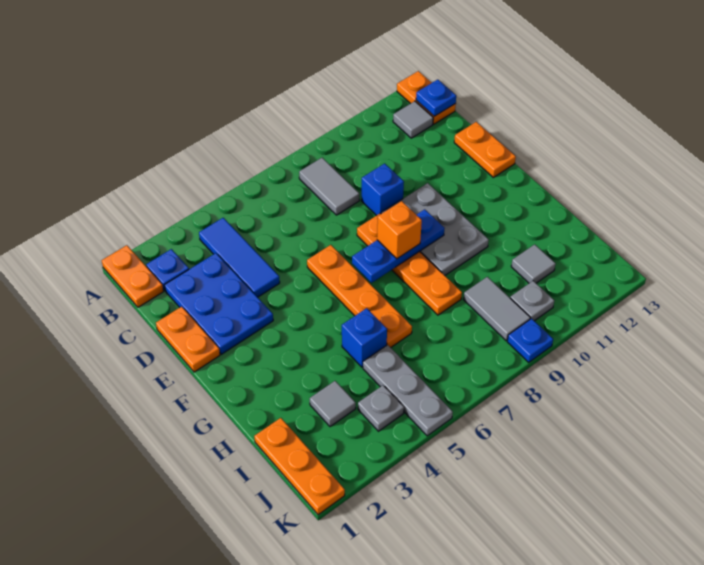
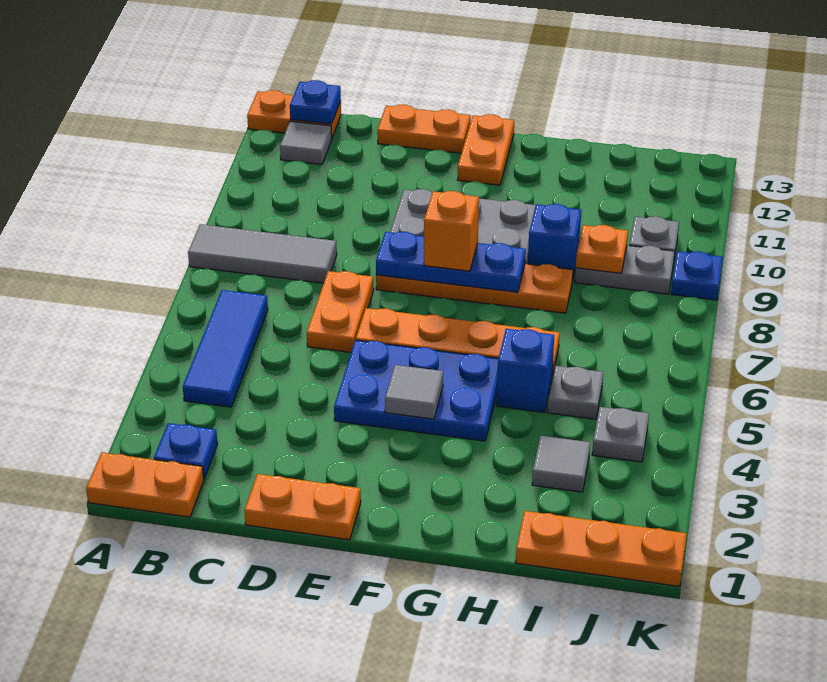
blue 1x3 tile [199,218,280,297] -> blue 1x3 tile turned to [183,290,268,407]
grey 1x2 tile [299,158,359,215] -> grey 1x3 tile [188,224,337,283]
blue 2x3 plate [165,253,273,354] -> blue 2x3 plate moved to [334,340,498,441]
none -> orange 1x2 plate [307,271,374,352]
blue 1x1 brick [361,163,404,216] -> blue 1x1 brick moved to [528,204,581,281]
blue 1x3 plate [352,209,445,283] -> blue 1x3 plate turned to [376,232,526,292]
none -> orange 1x2 plate [457,114,514,185]
grey 1x3 plate [363,345,453,436] -> grey 1x1 plate [547,366,603,419]
grey 1x2 tile [463,277,530,341] -> grey 1x2 plate [575,245,675,294]
none -> orange 1x1 plate [576,225,628,273]
grey 1x1 tile [511,244,556,283] -> grey 1x1 tile moved to [385,365,443,419]

